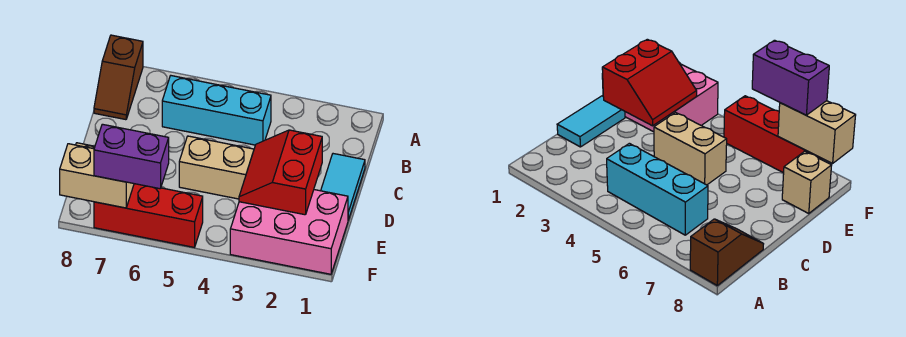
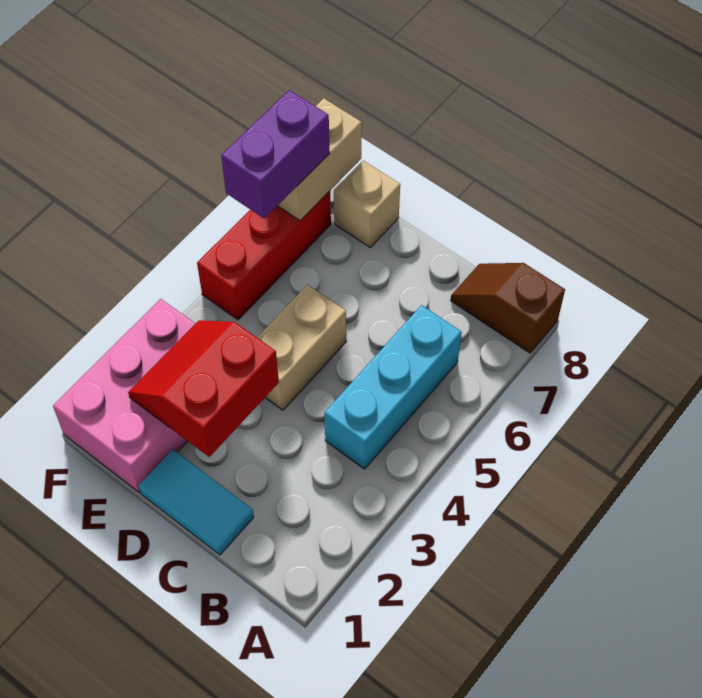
red 2x2 slope [239,130,322,215] -> red 2x2 slope turned to [128,320,279,457]

